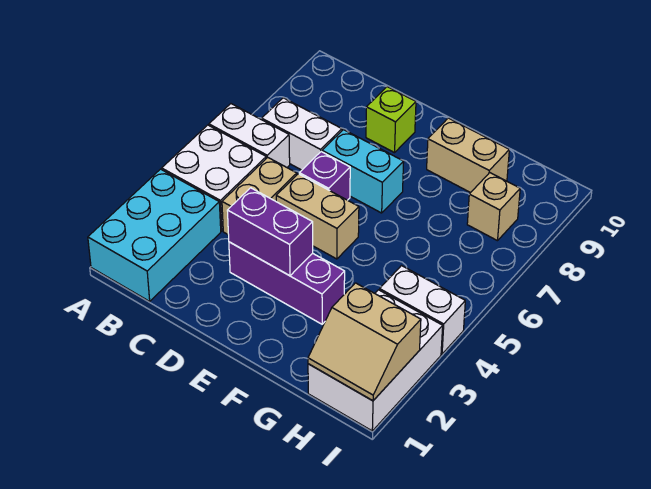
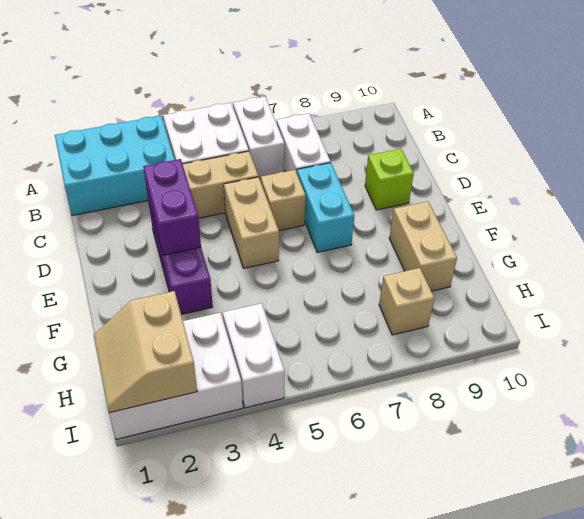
purple 1x1 brick [299,152,350,200] -> tan 1x1 brick [261,170,306,230]

